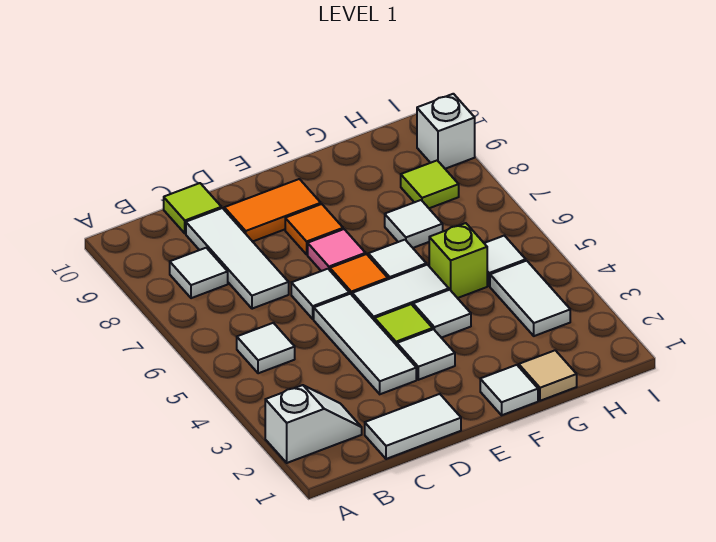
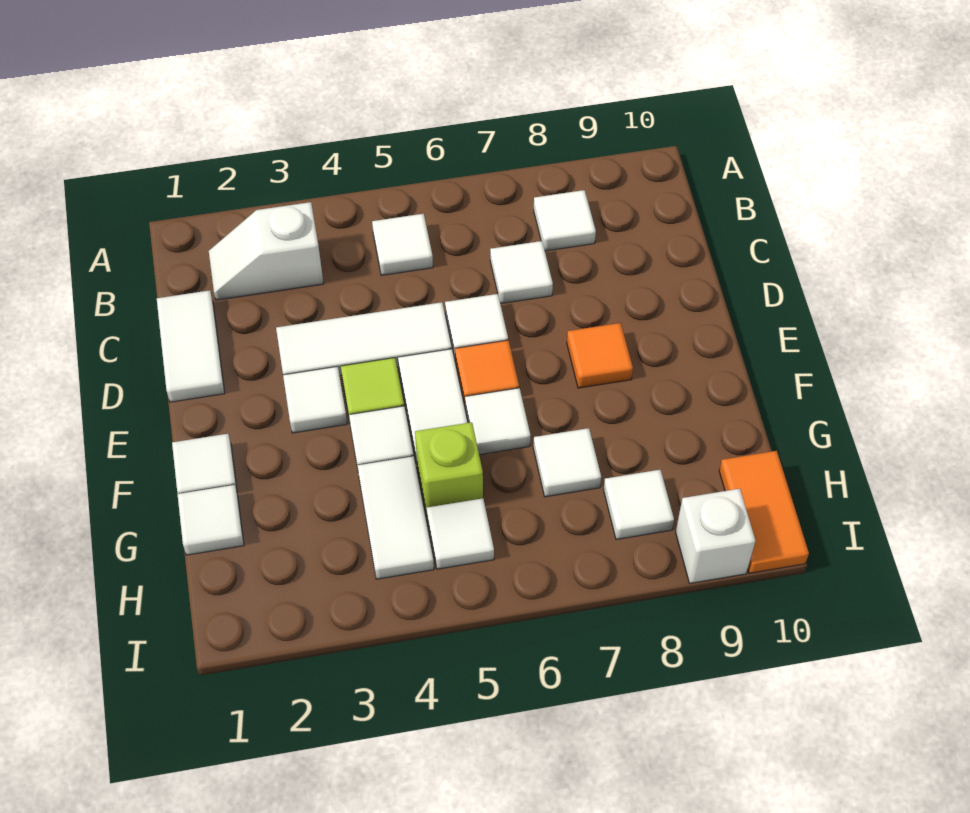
white 1x2 slope [265,385,362,463] -> white 1x2 slope turned to [209,202,324,300]
white 1x3 tile [186,208,289,309] -> white 1x1 tile [490,241,553,304]
lime 1x1 tile [164,183,221,233] -> none
orange 1x2 tile [224,179,321,242] -> orange 1x2 tile moved to [719,451,809,573]
pink 1x1 tile [308,229,366,271] -> none
tan 1x1 tile [519,350,577,401] -> white 1x1 tile [178,485,244,555]
white 1x2 tile [490,261,570,336] -> white 1x2 tile turned to [357,456,434,579]
lime 1x1 tile [401,160,459,208] -> white 1x1 tile [603,470,674,540]

